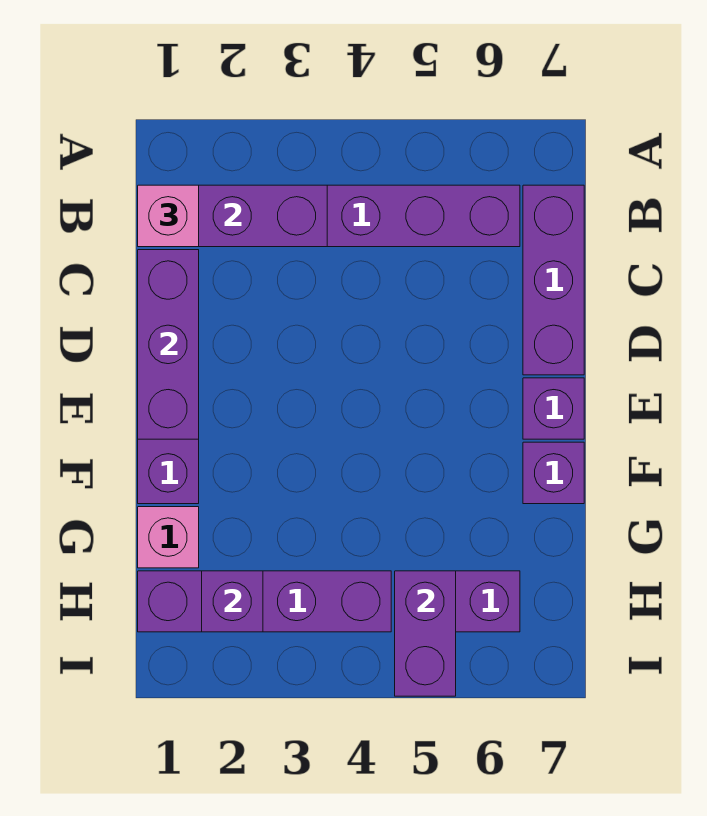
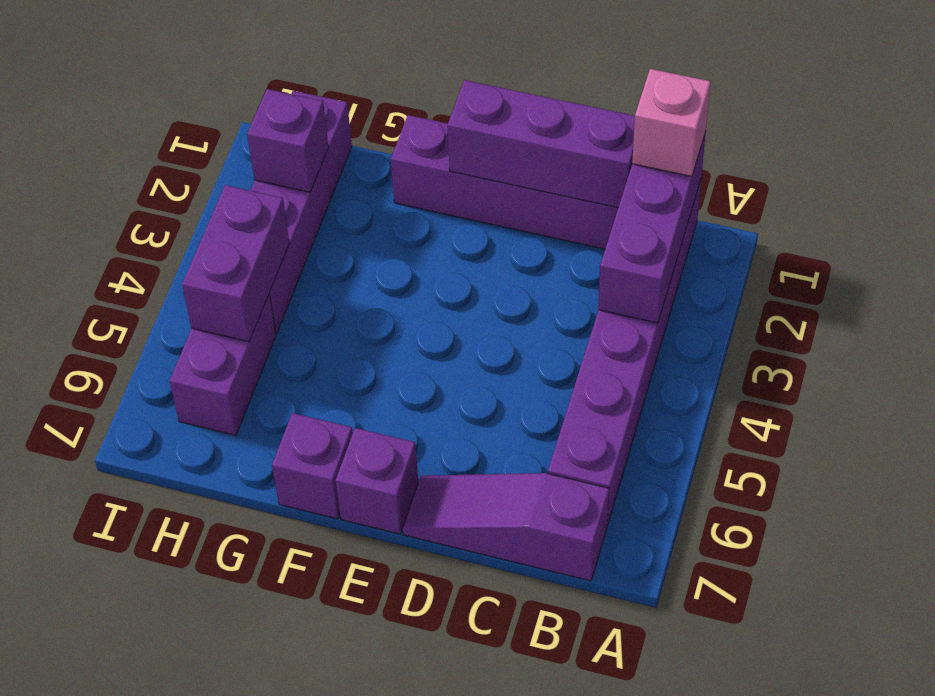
purple 1x3 brick [523,185,584,375] -> purple 1x3 slope [403,473,609,581]
pink 1x1 brick [138,507,199,568] -> none
purple 1x2 brick [395,571,456,696] -> purple 1x2 brick turned to [182,185,290,342]

